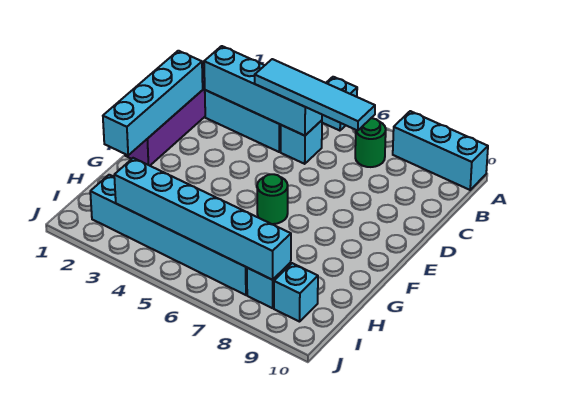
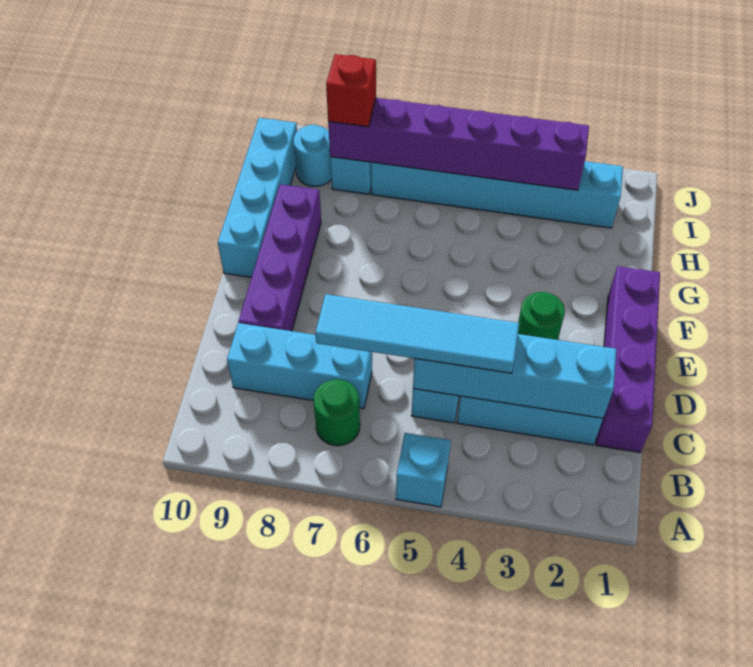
cyan 1x3 brick [393,111,488,190] -> cyan 1x3 brick moved to [227,323,372,409]
cyan 1x4 brick [103,51,203,155] -> cyan 1x4 brick moved to [218,118,297,277]
none -> purple 1x4 brick [239,184,321,331]
green 1x1 round brick [257,174,288,224] -> green 1x1 round brick moved to [518,292,565,340]
cyan 1x6 brick [114,158,291,280] -> purple 1x6 brick [328,98,589,190]
none -> red 1x1 brick [326,54,376,127]
cyan 1x1 brick [274,263,318,322] -> cyan 1x1 round brick [294,125,331,186]

